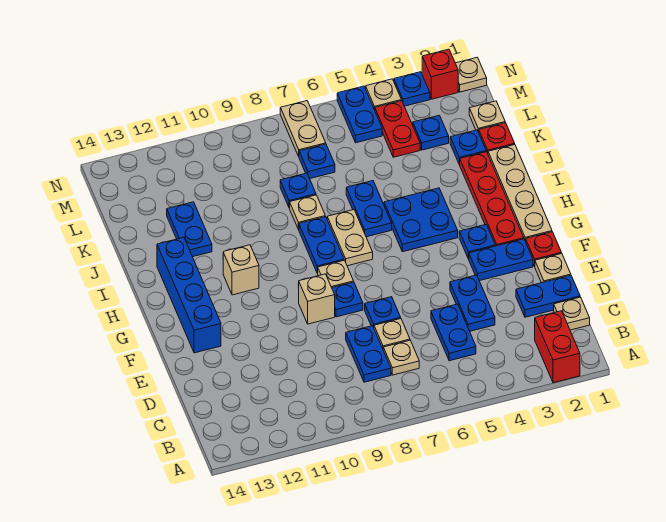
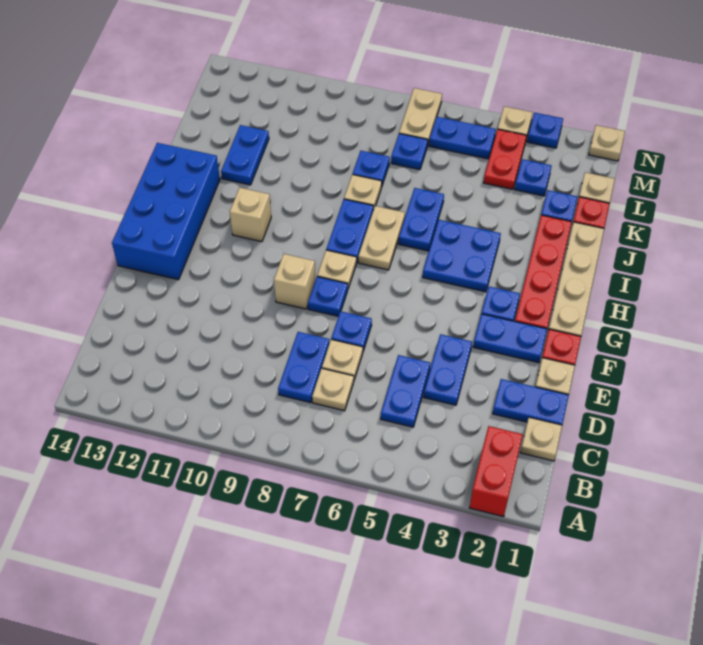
blue 1x4 brick [157,237,221,353] -> blue 2x4 brick [112,143,220,280]
blue 1x2 plate [337,86,382,143] -> blue 1x2 plate turned to [429,117,496,159]
red 1x1 brick [422,49,458,99] -> none

